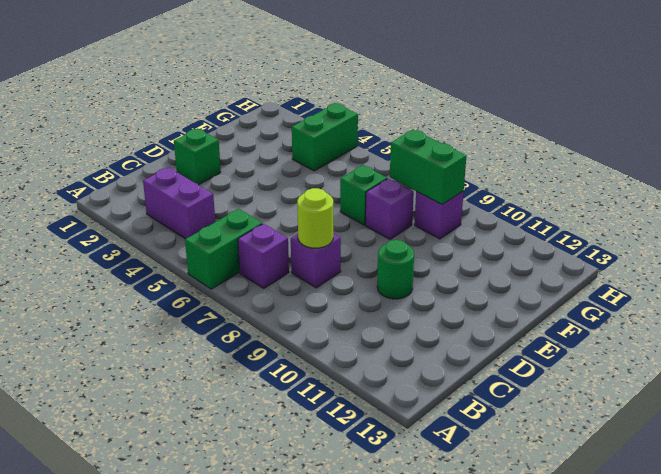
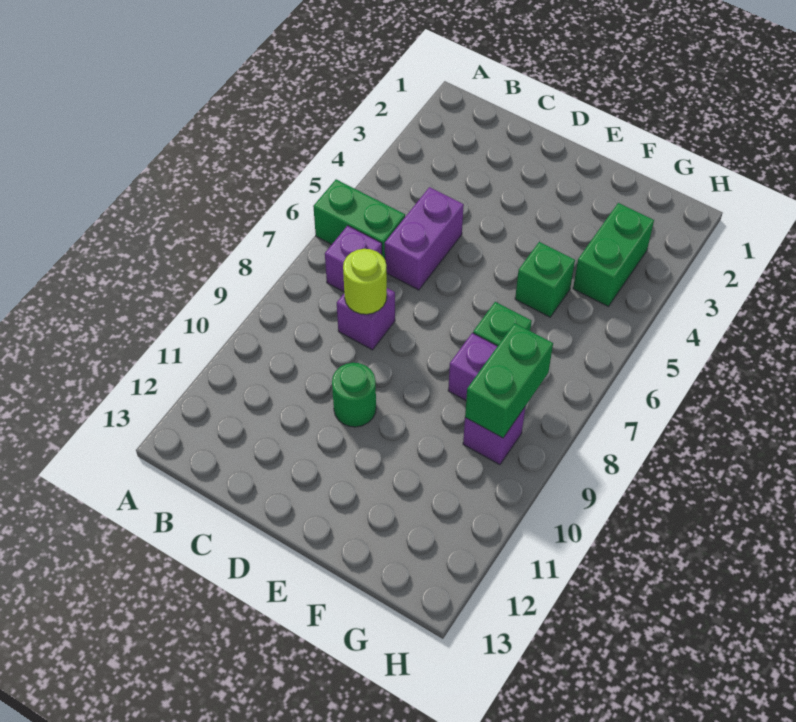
purple 1x2 brick [143,167,215,239] -> purple 1x2 brick moved to [385,187,464,290]
green 1x1 brick [174,128,221,185] -> green 1x1 brick moved to [515,242,575,317]
green 1x2 brick [292,103,358,171] -> green 1x2 brick turned to [573,203,654,307]

